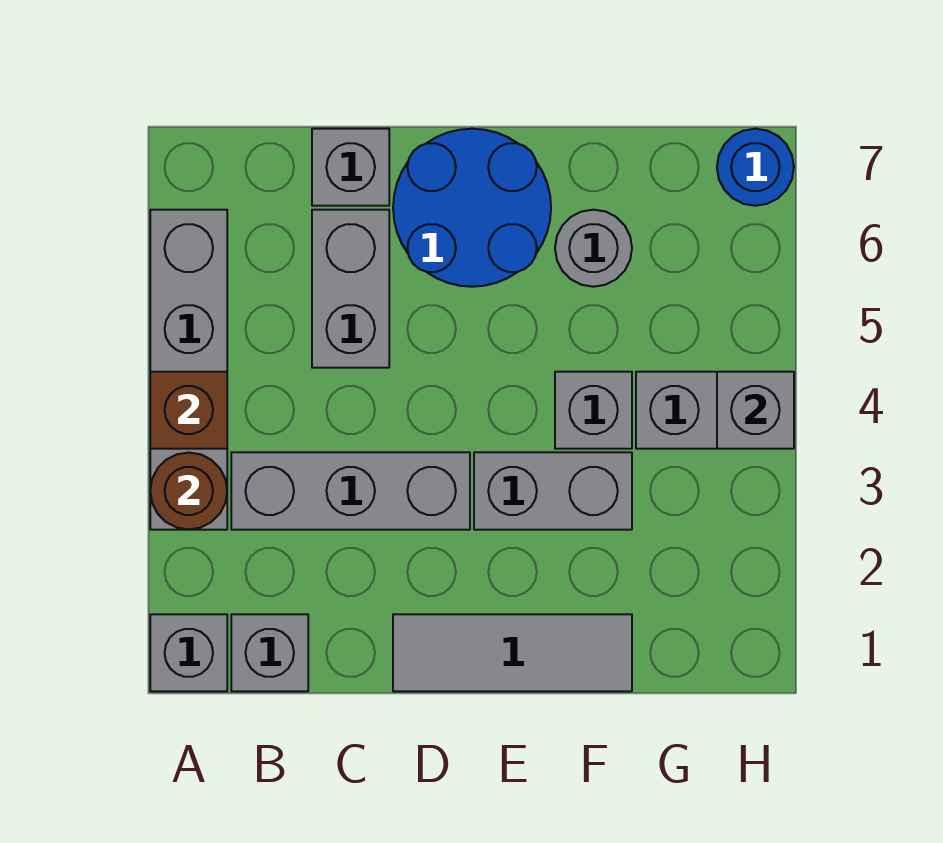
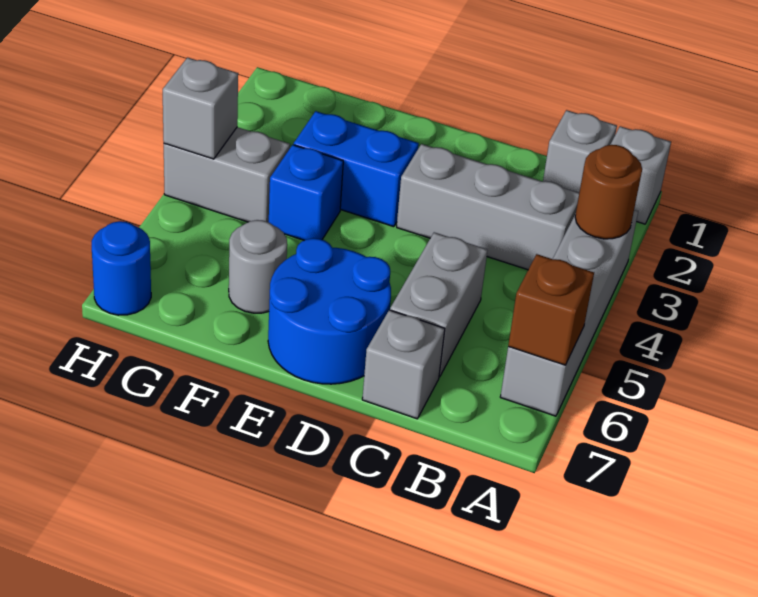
brown 1x1 brick [150,372,227,449] -> brown 1x1 brick moved to [508,254,594,365]
grey 1x3 tile [393,614,632,691] -> none
grey 1x2 brick [474,452,632,530] -> blue 1x2 brick [294,111,419,227]
grey 1x1 brick [555,372,632,449] -> blue 1x1 brick [269,145,343,240]

